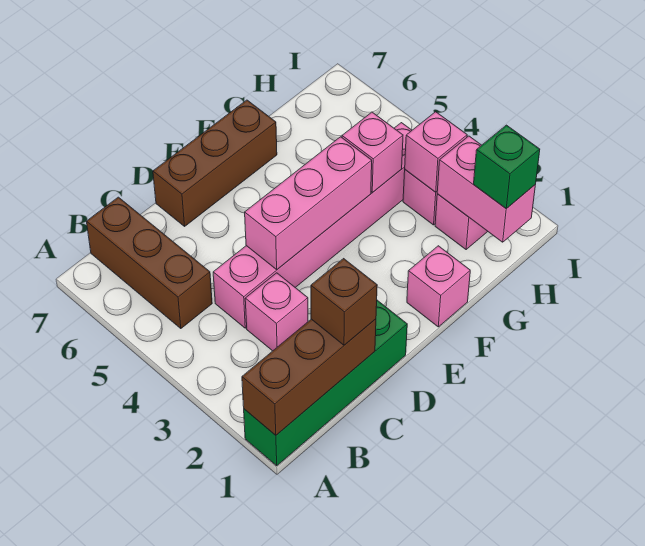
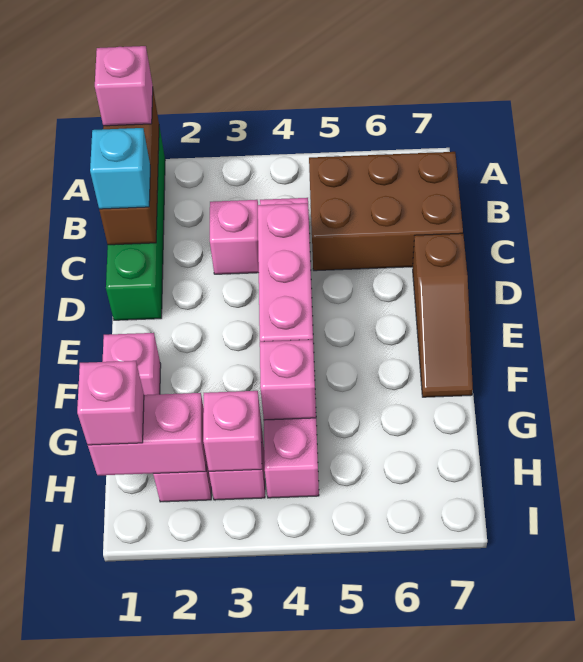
none -> pink 1x1 brick [95,46,153,126]
brown 1x3 brick [87,197,212,329] -> brown 2x3 brick [309,152,463,271]
brown 1x1 brick [311,259,377,345] -> cyan 1x1 brick [90,128,150,209]
brown 1x3 brick [153,100,277,226] -> brown 1x3 slope [413,233,473,397]
green 1x1 brick [474,125,540,209] -> pink 1x1 brick [77,361,144,445]

